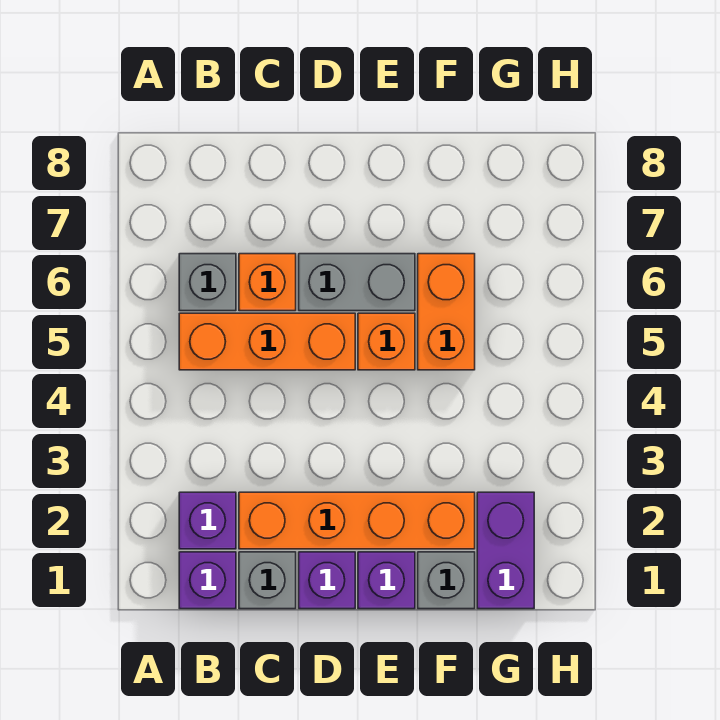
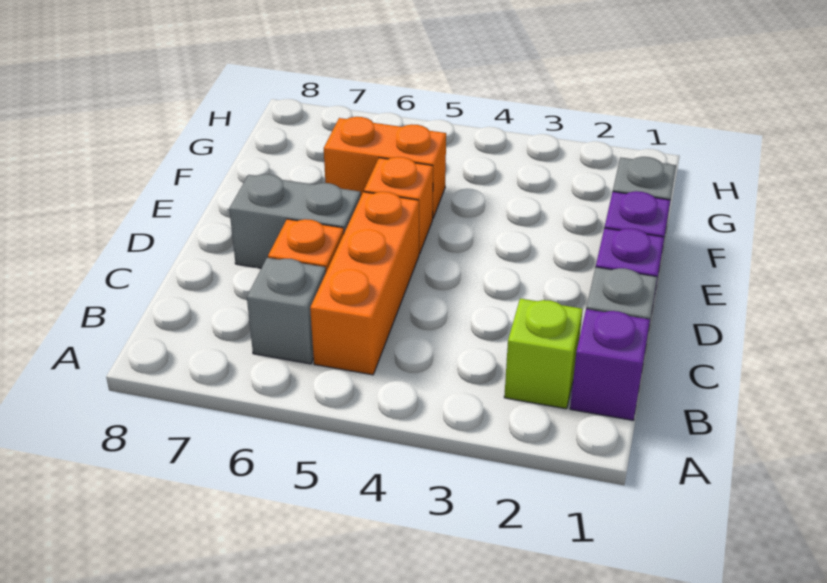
purple 1x1 brick [179,492,236,549] -> lime 1x1 brick [504,299,583,409]
orange 1x4 brick [239,492,475,549] -> none
grey 1x2 brick [299,254,415,311] -> grey 1x2 brick turned to [229,174,361,268]
purple 1x2 brick [477,492,534,609] -> none

